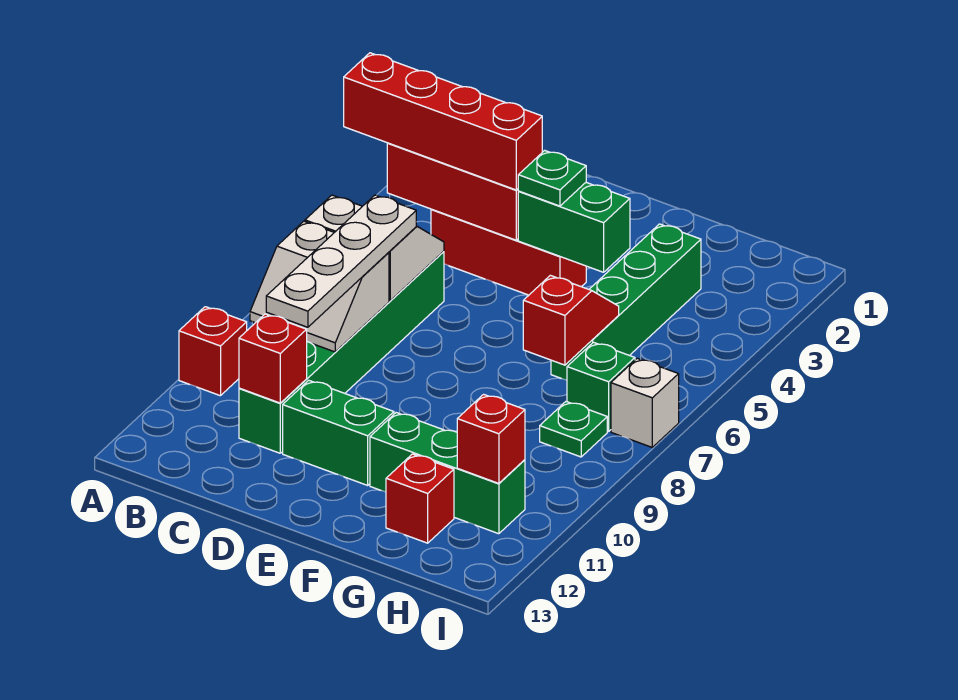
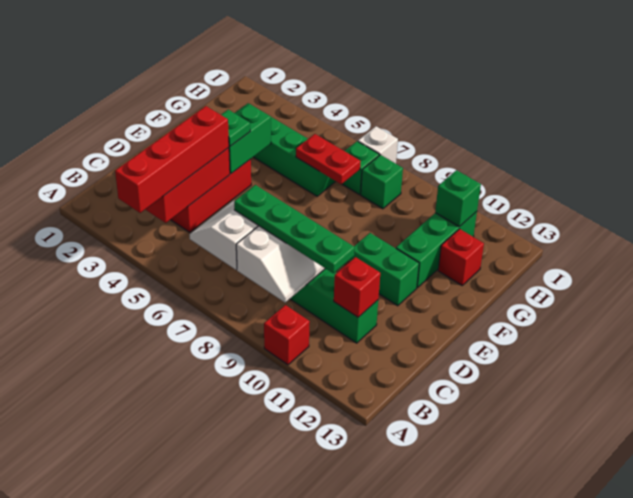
white 1x4 plate [266,195,416,327] -> green 1x4 plate [234,185,355,273]
green 1x2 brick [283,380,394,485] -> green 1x2 brick turned to [350,233,419,306]
red 1x2 slope [523,275,619,365] -> red 1x2 plate [296,134,360,184]
green 1x1 plate [540,402,607,457] -> green 1x1 brick [361,155,403,209]
red 1x1 brick [457,394,525,483] -> green 1x1 brick [435,170,481,227]

